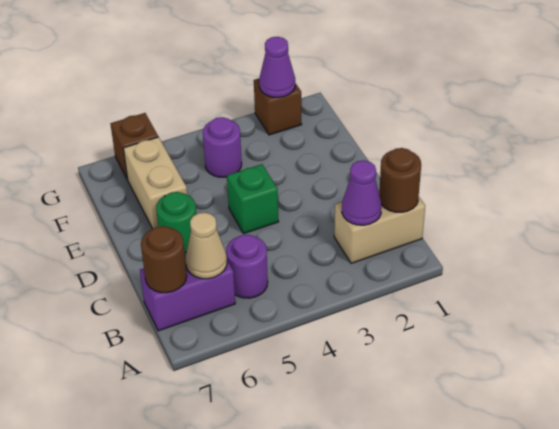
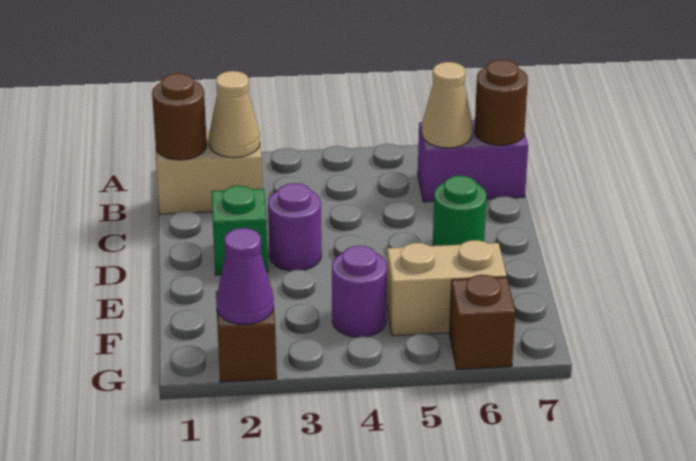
purple 1x1 cone [342,160,381,225] -> tan 1x1 cone [209,71,260,158]
purple 1x1 round brick [226,235,268,298] -> purple 1x1 round brick moved to [268,183,321,271]
green 1x1 brick [227,164,279,234] -> green 1x1 brick moved to [211,186,268,275]
tan 1x2 brick [123,137,187,229] -> tan 1x2 brick turned to [387,240,507,336]

